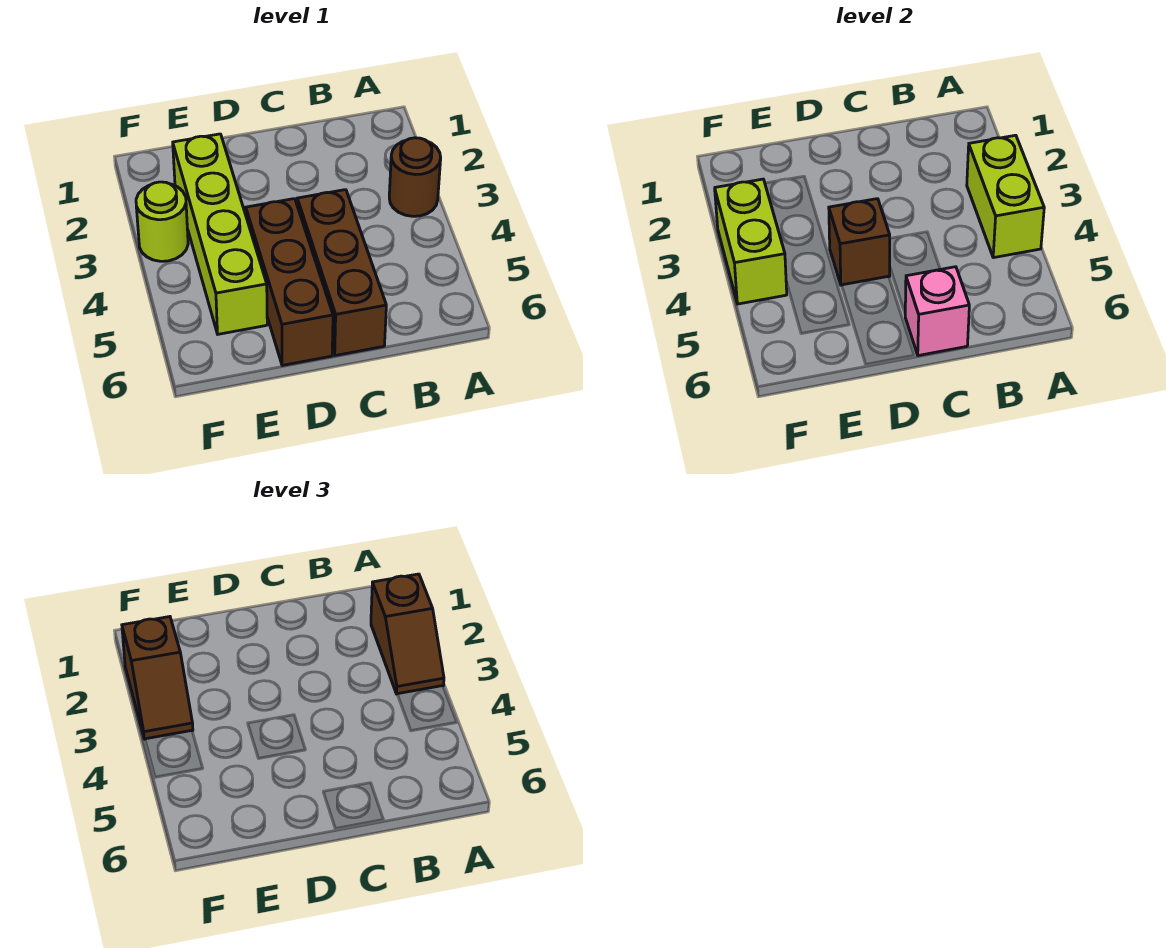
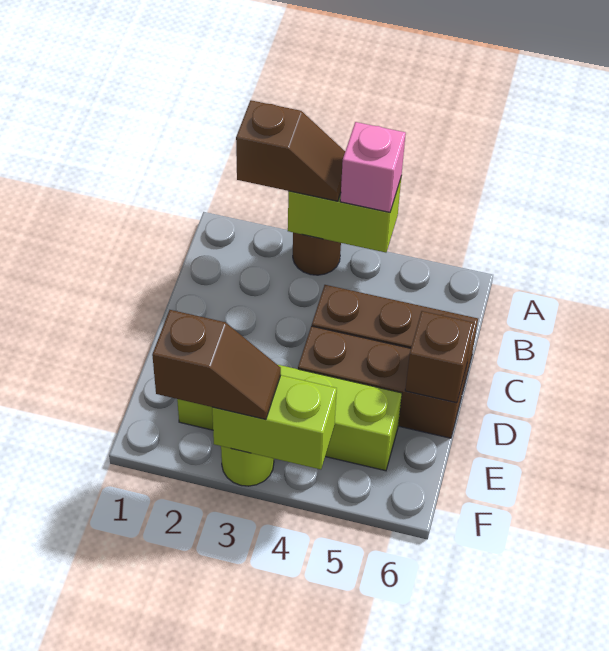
pink 1x1 brick [905,267,969,356] -> pink 1x1 brick moved to [340,122,406,212]
brown 1x1 brick [829,199,890,285] -> brown 1x1 brick moved to [405,311,474,403]

